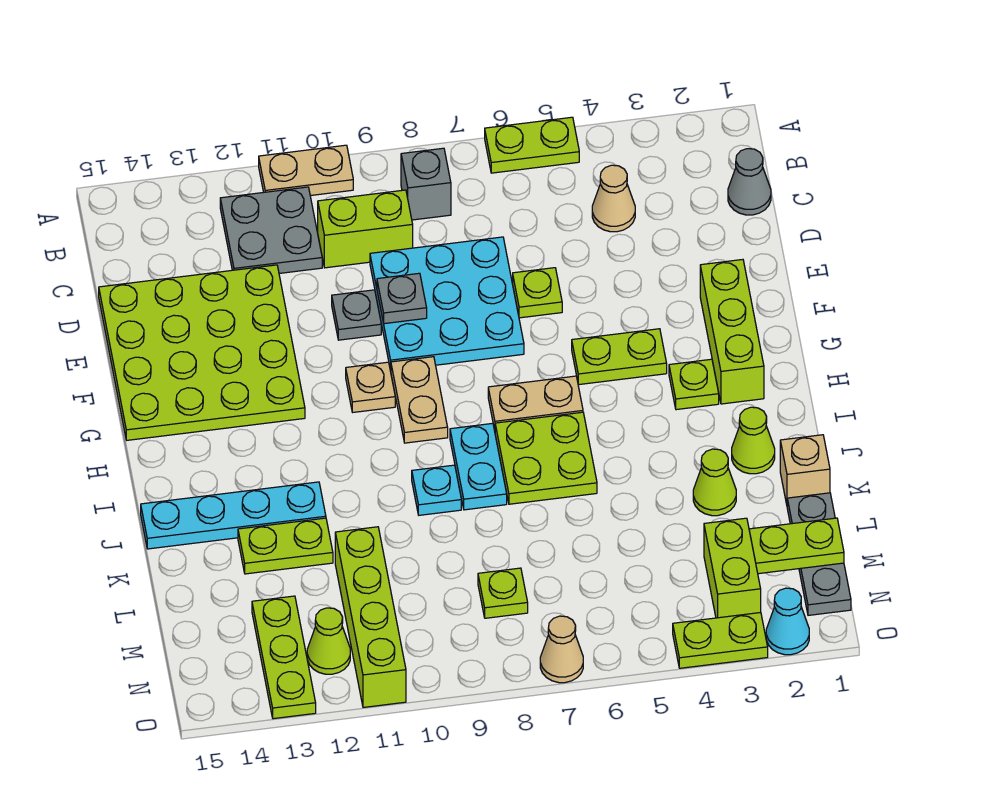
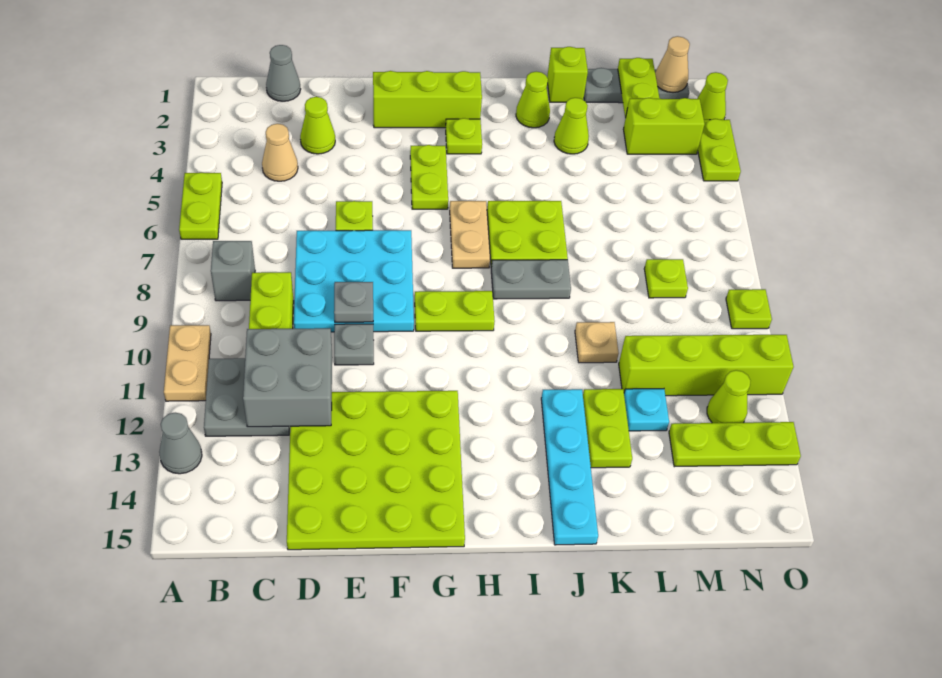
none -> grey 1x1 cone [159,413,202,474]
none -> grey 2x2 brick [243,328,332,427]
none -> lime 1x1 cone [300,97,335,154]
tan 1x2 plate [391,357,448,443] -> lime 1x2 plate [415,291,495,331]
tan 1x1 plate [346,362,395,412] -> tan 1x1 plate moved to [575,322,619,363]
cyan 1x2 plate [450,423,507,510] -> grey 1x2 plate [491,260,571,299]
cyan 1x1 plate [412,465,461,515] -> cyan 1x1 plate moved to [624,389,669,431]
tan 1x1 brick [780,435,830,504] -> lime 1x1 brick [547,47,588,102]
cyan 1x1 cone [766,588,809,655] -> lime 1x1 cone [697,72,728,120]
tan 1x1 cone [540,616,583,683] -> tan 1x1 cone moved to [655,36,690,92]
none -> lime 1x1 plate [726,289,772,329]

